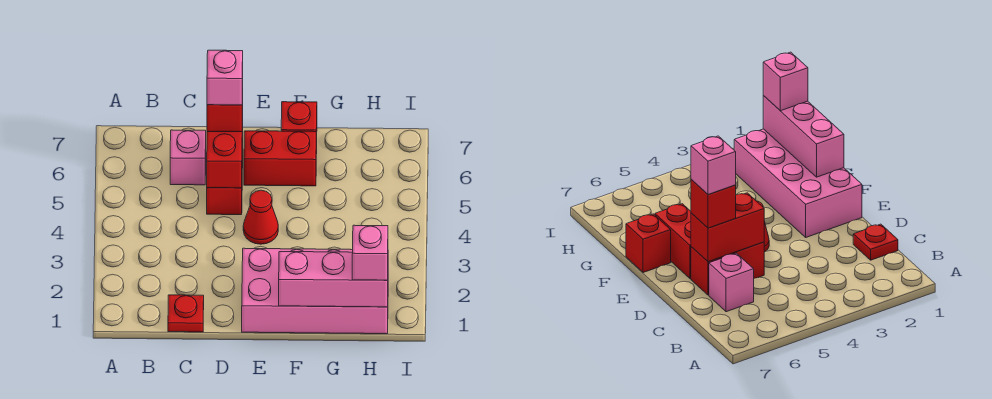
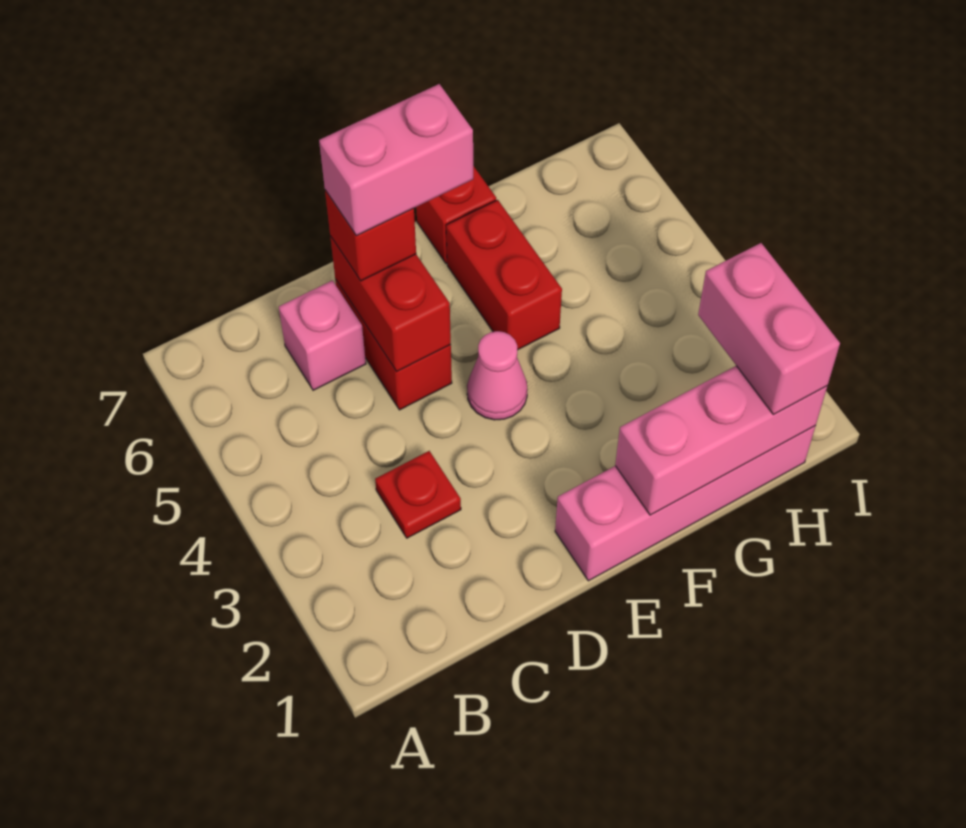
red 1x1 plate [168,295,204,332] -> red 1x1 plate moved to [375,451,461,538]
pink 1x1 brick [207,50,243,105] -> pink 1x2 brick [319,84,473,236]
pink 2x4 brick [242,248,388,334] -> pink 1x4 brick [555,426,815,581]
red 1x1 cone [243,190,278,244] -> pink 1x1 cone [467,331,527,420]
red 1x2 brick [244,131,316,186] -> red 1x2 brick turned to [446,200,562,350]
pink 1x1 brick [352,225,388,280] -> pink 1x2 brick [698,243,840,415]

